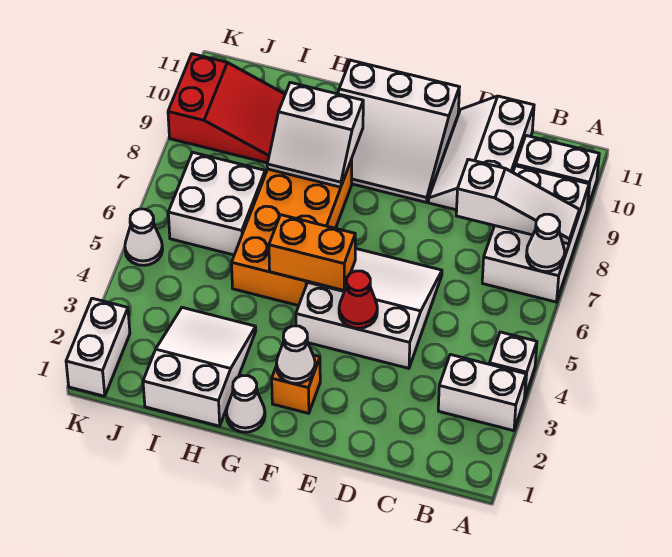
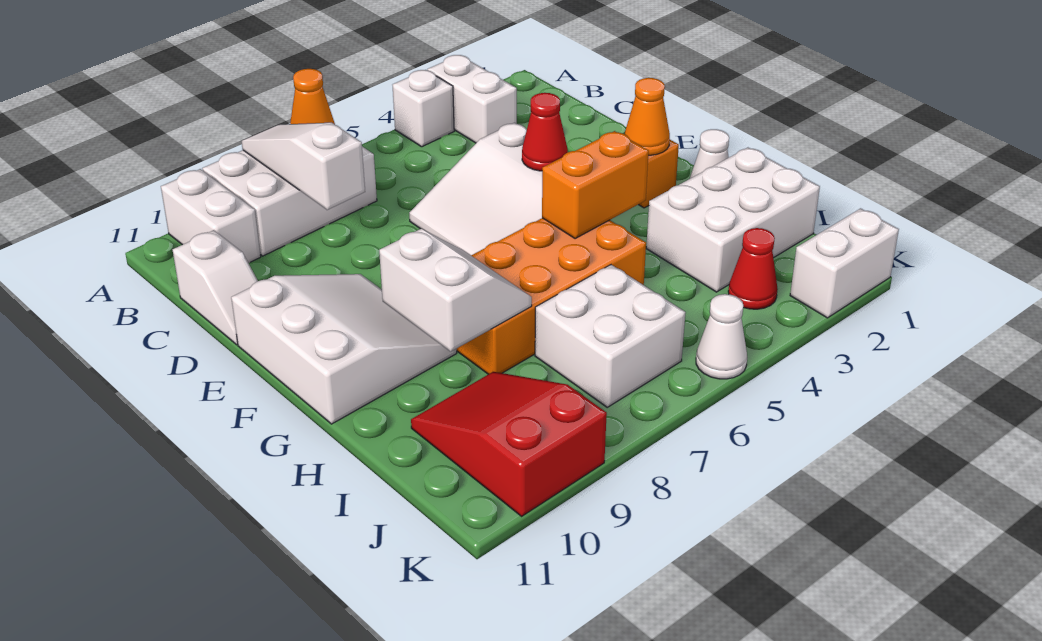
white 1x1 cone [527,214,565,272] -> orange 1x1 cone [290,69,335,124]
white 2x3 slope [429,96,534,210] -> white 1x2 slope [173,230,258,345]
white 1x1 cone [276,326,315,383] -> orange 1x1 cone [625,78,670,155]
orange 1x2 brick [269,215,355,290] -> orange 1x2 brick turned to [542,131,649,239]
white 2x3 slope [143,308,256,426] -> white 2x3 brick [646,148,820,292]
none -> red 1x1 cone [728,228,778,309]

